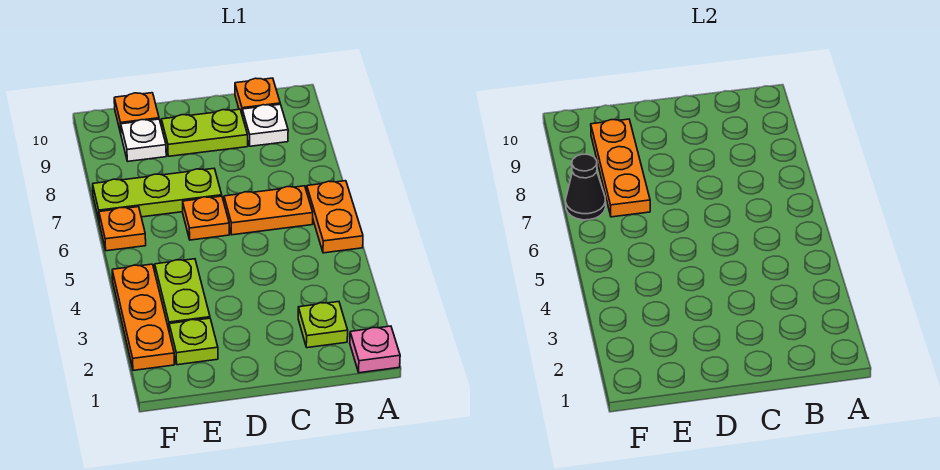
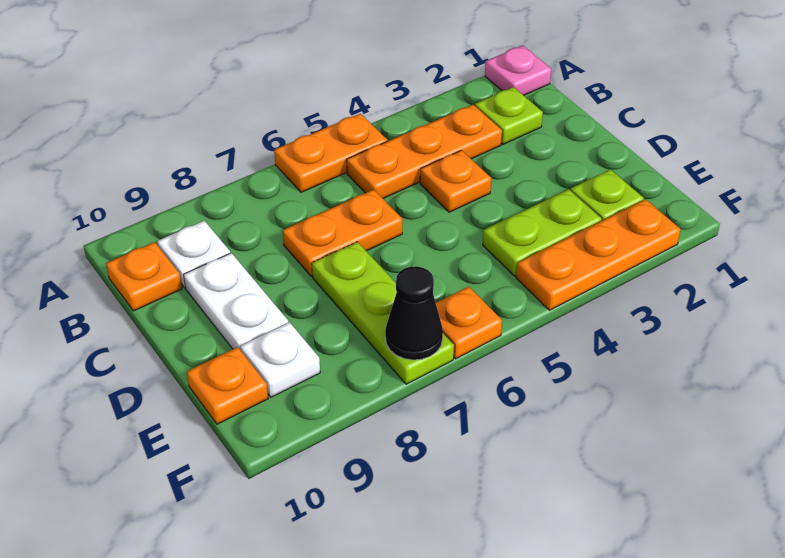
orange 1x2 plate [224,186,313,235] -> orange 1x2 plate turned to [283,190,402,276]
lime 1x2 plate [161,109,248,156] -> white 1x2 plate [184,253,288,350]
orange 1x1 plate [183,196,229,240] -> orange 1x1 plate moved to [420,150,491,212]
orange 1x3 plate [591,119,650,217] -> orange 1x3 plate moved to [347,105,502,198]

